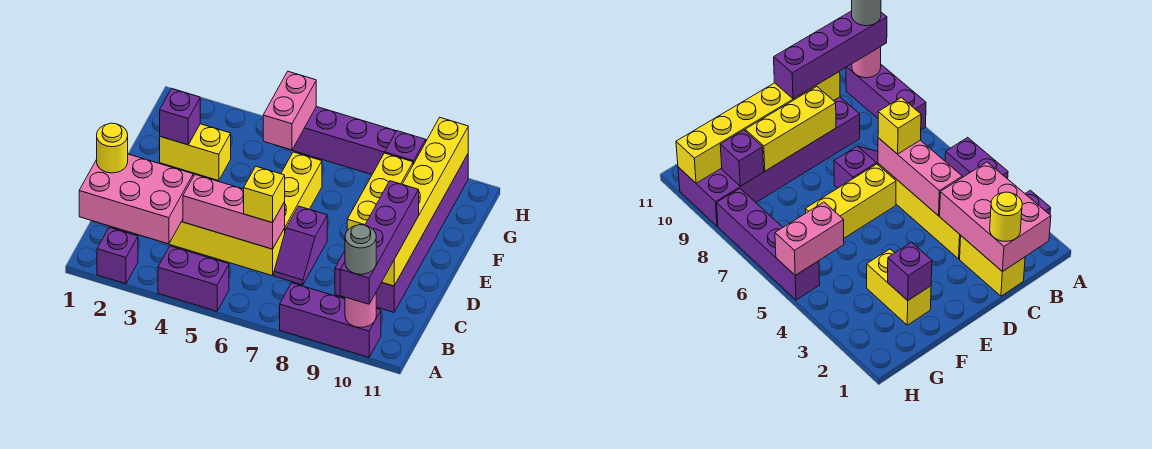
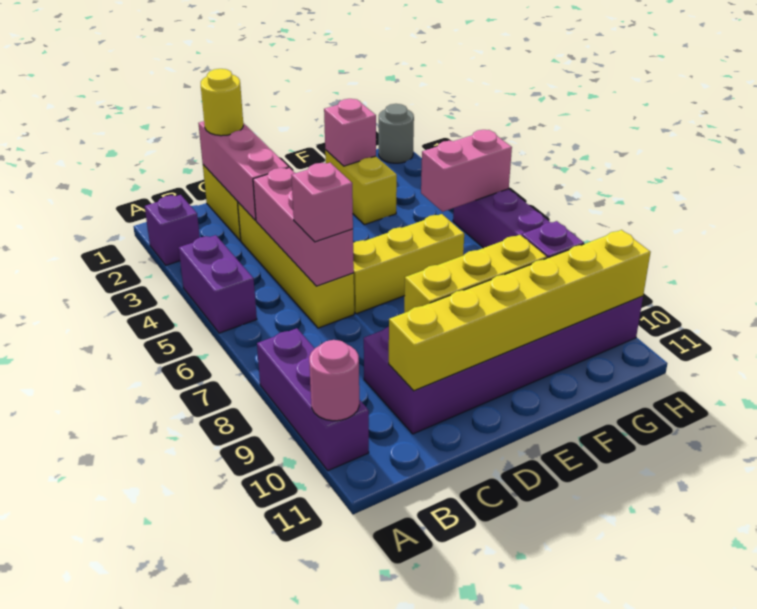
purple 1x4 brick [340,181,419,304] -> none
grey 1x1 round brick [345,225,376,274] -> grey 1x1 round brick moved to [379,104,414,163]
pink 2x3 brick [79,154,193,244] -> pink 1x3 brick [198,121,288,220]
yellow 1x1 brick [244,166,285,223] -> pink 1x1 brick [291,163,353,242]
purple 1x2 slope [274,206,327,285] -> none
purple 1x1 brick [160,89,200,145] -> pink 1x1 brick [324,99,376,166]

